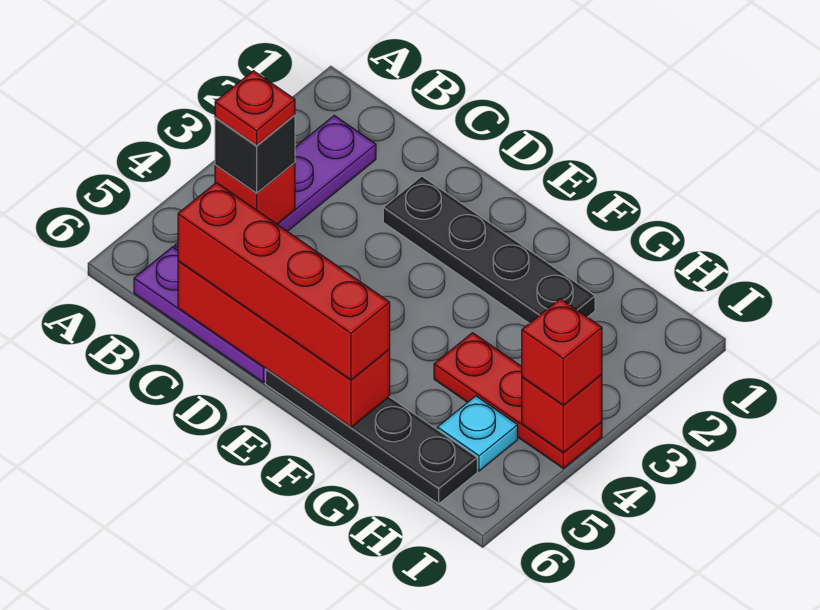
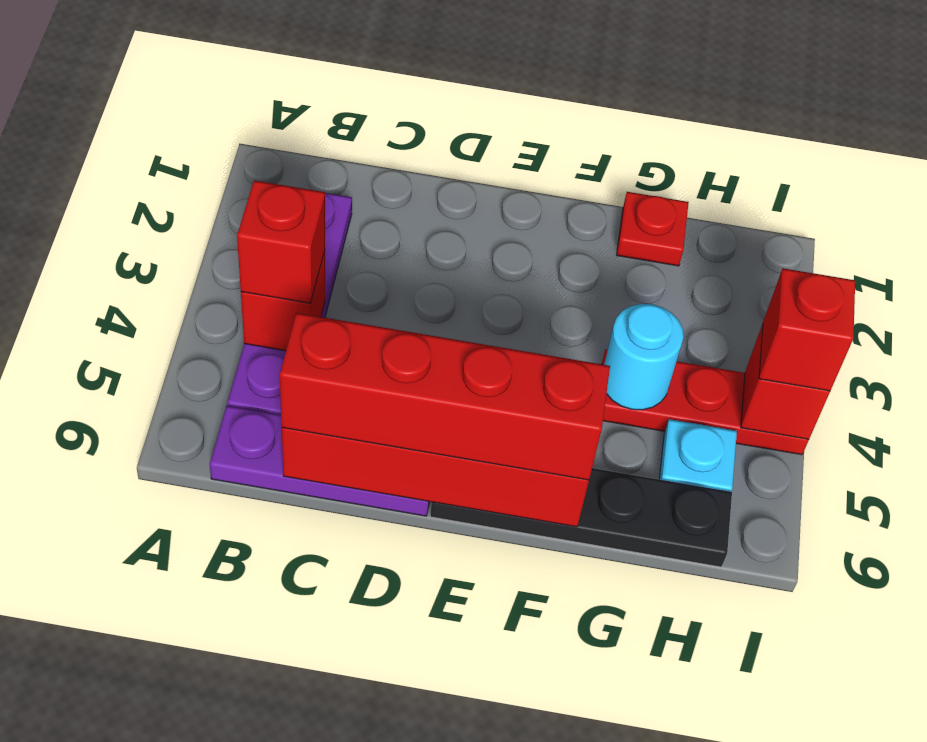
black 1x1 brick [215,115,295,193] -> red 1x1 brick [237,180,325,303]
red 1x1 plate [215,71,295,146] -> red 1x1 plate moved to [617,192,689,266]
black 1x4 plate [383,176,595,323] -> none
none -> cyan 1x1 round brick [604,304,684,410]

